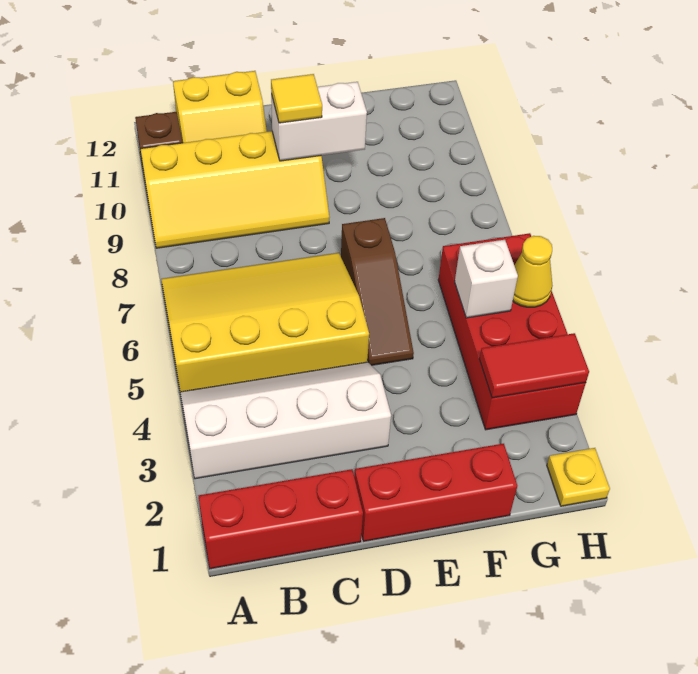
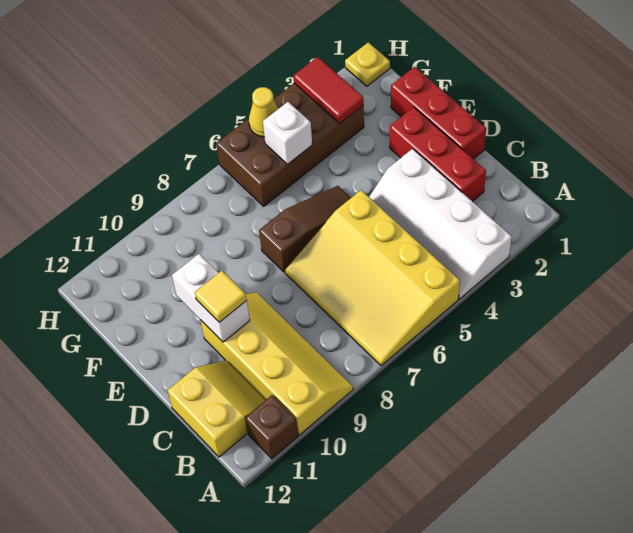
red 1x3 brick [199,469,363,569] -> red 1x3 brick moved to [390,107,486,202]
red 2x4 brick [438,233,586,430] -> brown 2x4 brick [216,83,364,206]

